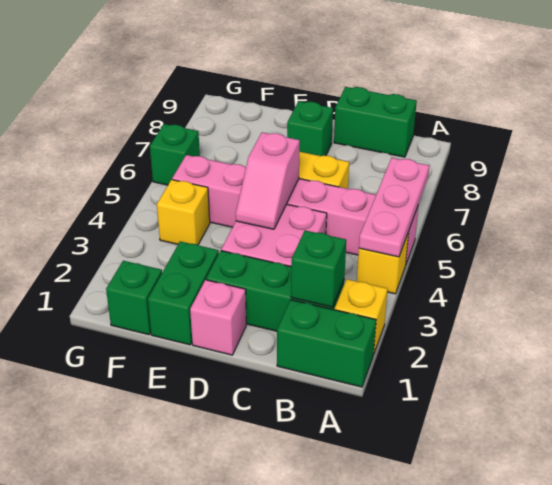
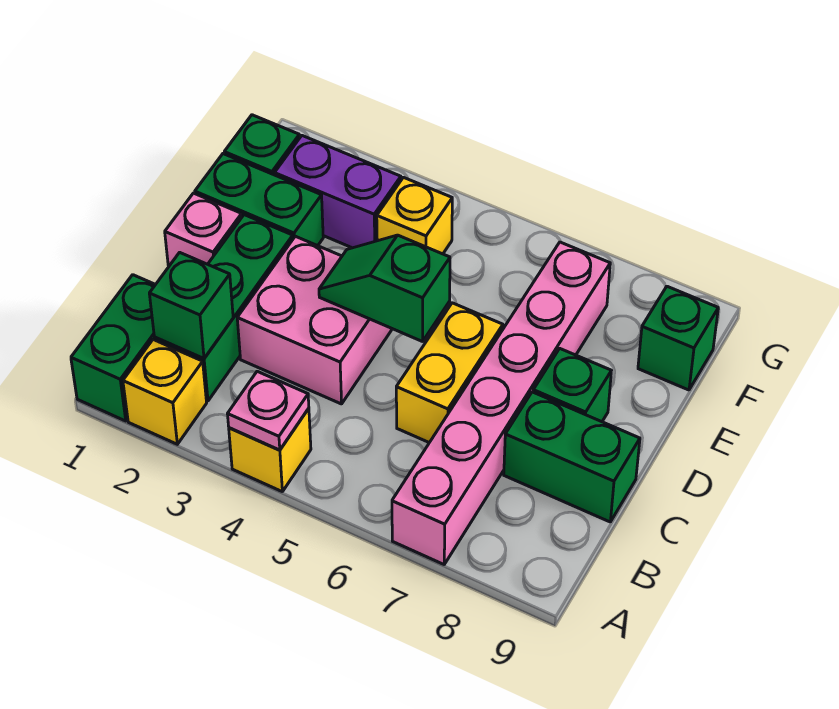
pink 1x3 plate [359,158,429,257] -> pink 1x1 plate [228,371,309,450]
pink 1x6 brick [172,155,419,264] -> pink 1x6 brick moved to [392,242,610,564]
green 1x2 brick [334,87,417,157] -> green 1x2 brick turned to [504,392,640,522]
pink 1x2 slope [236,132,300,229] -> green 1x2 slope [319,235,450,342]
none -> purple 1x2 brick [275,136,401,248]
green 1x1 brick [150,124,200,185] -> green 1x1 brick moved to [638,286,718,390]

